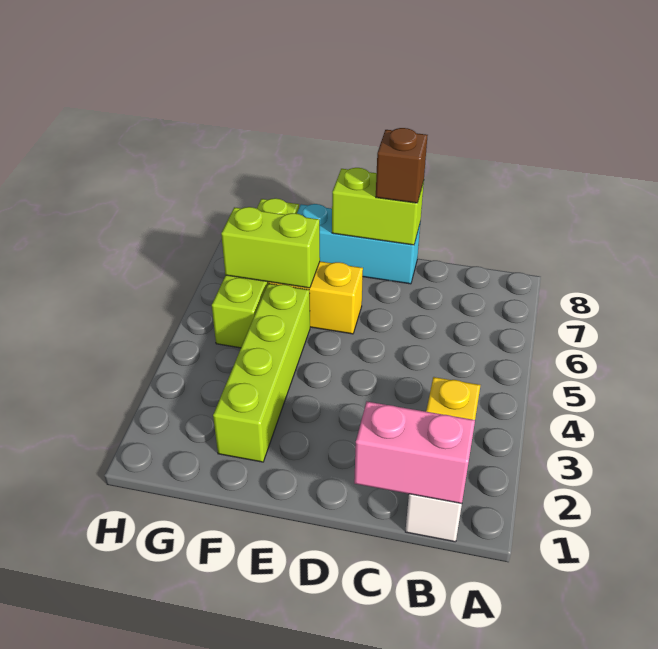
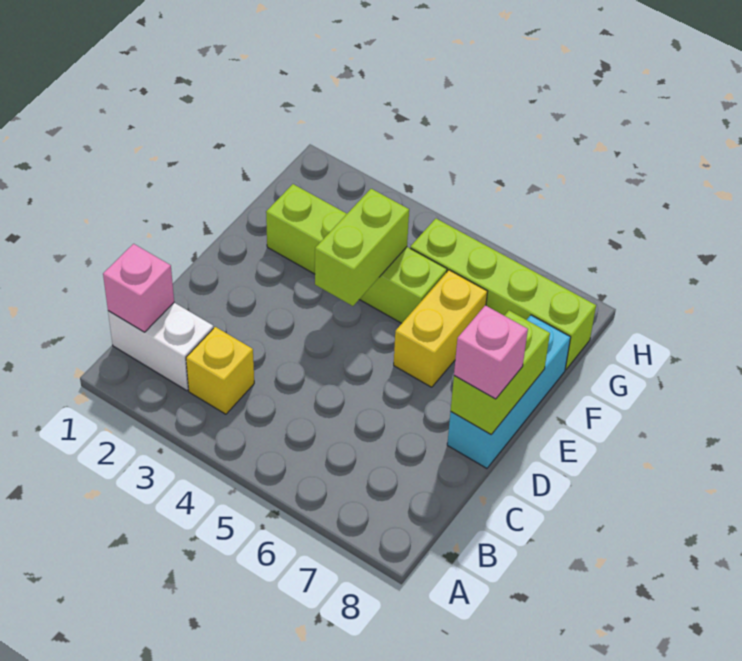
pink 1x2 brick [354,402,475,503] -> pink 1x1 brick [103,244,174,332]
brown 1x1 brick [376,128,428,203] -> pink 1x1 brick [454,305,528,399]
lime 1x2 brick [221,207,320,288] -> lime 1x2 brick moved to [315,189,409,306]

